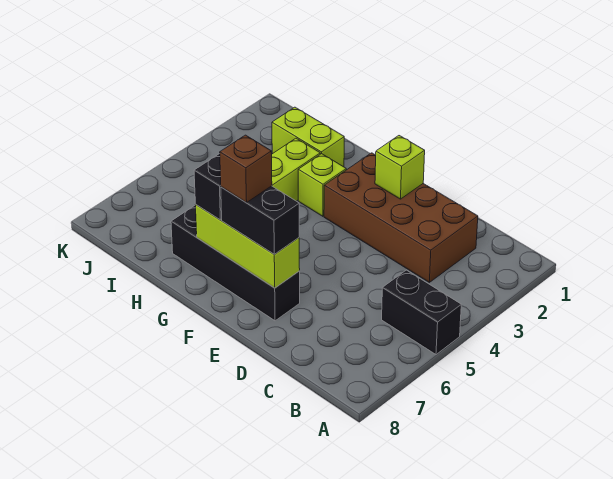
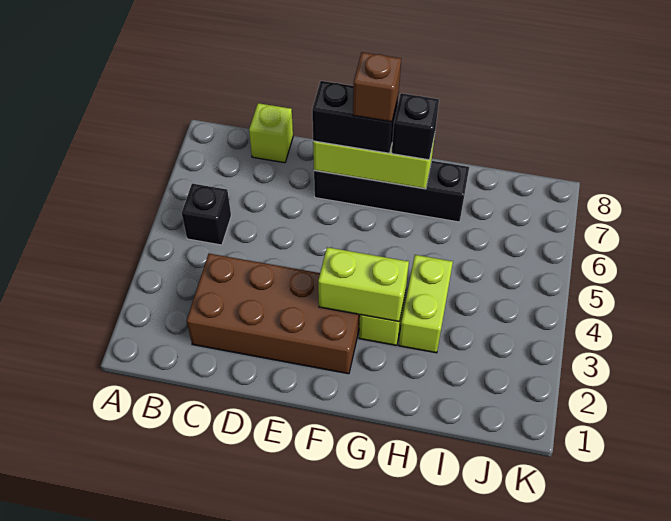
black 1x2 brick [382,270,461,354] -> black 1x1 brick [182,184,231,245]
lime 1x1 brick [375,136,425,199] -> lime 1x1 brick moved to [249,103,293,163]
lime 1x2 brick [272,107,344,167] -> lime 1x2 brick moved to [318,247,409,322]

